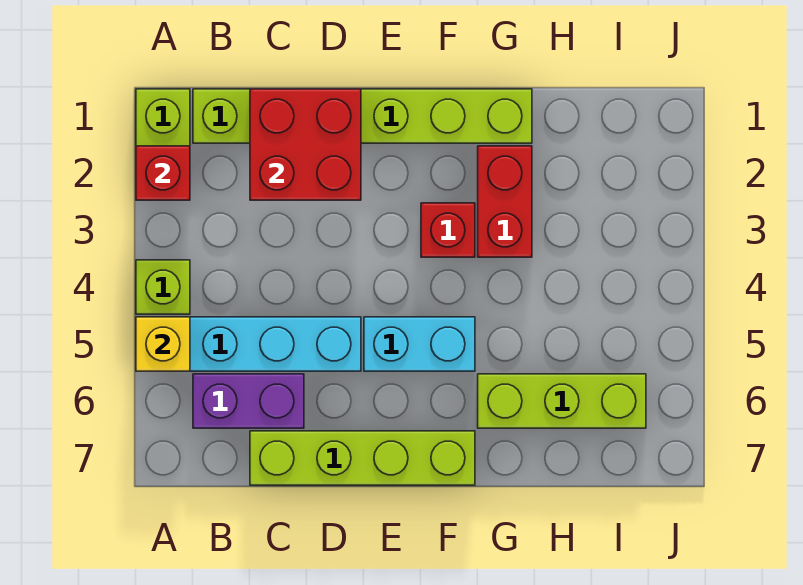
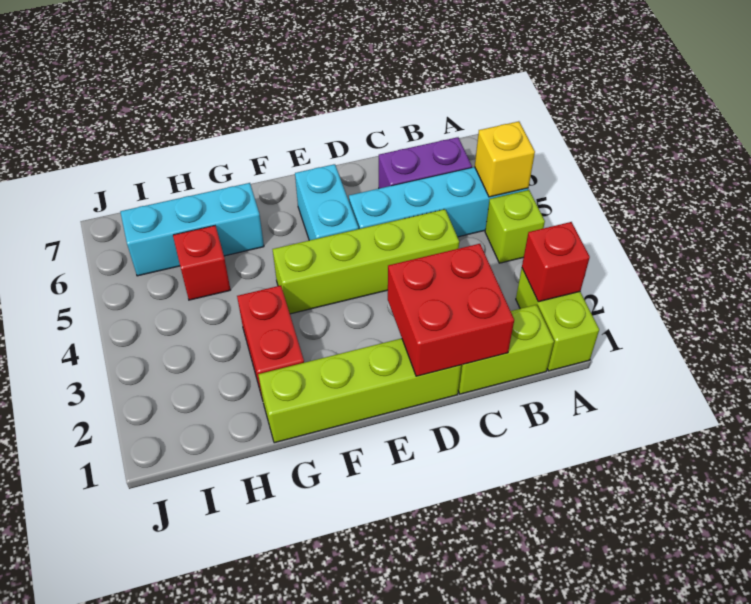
lime 1x4 brick [250,431,475,485] -> lime 1x4 brick moved to [272,209,459,314]
cyan 1x2 brick [364,317,475,371] -> cyan 1x2 brick turned to [295,164,358,240]
red 1x1 brick [421,203,475,257] -> red 1x1 brick moved to [173,226,230,300]
lime 1x3 brick [478,374,646,428] -> cyan 1x3 brick [120,183,264,276]

